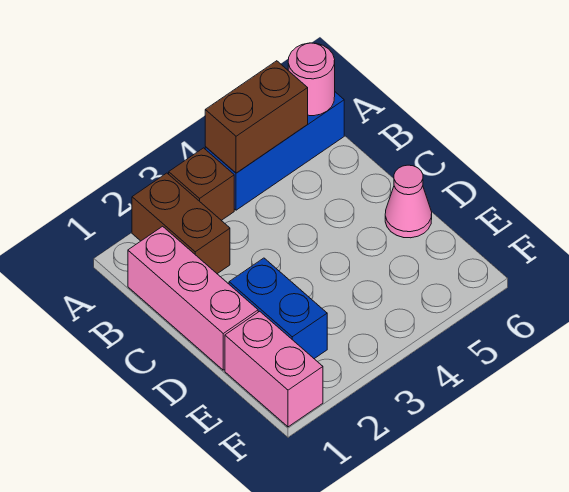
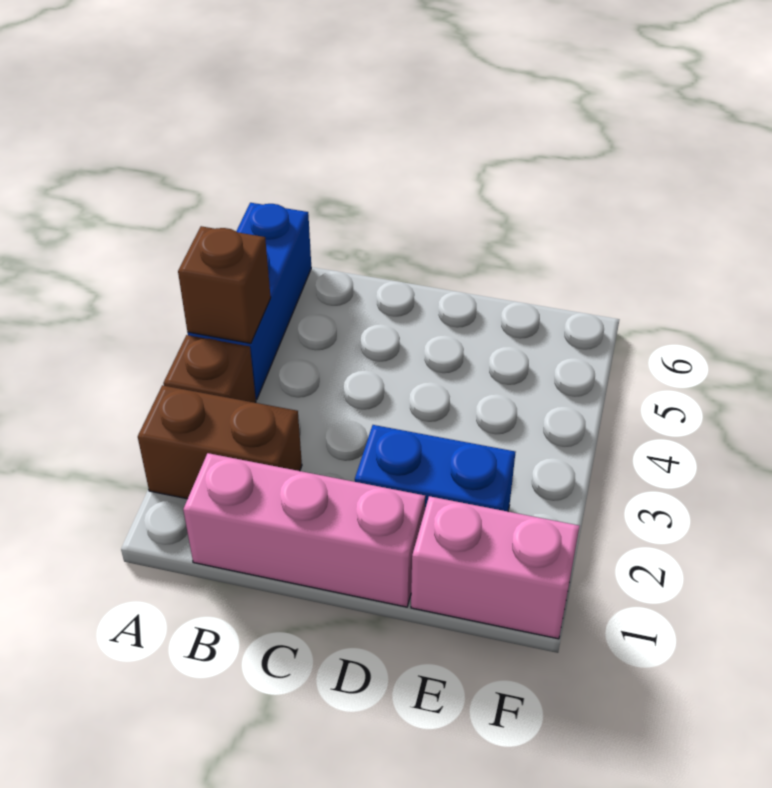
brown 1x2 brick [205,61,308,173] -> brown 1x1 brick [178,226,271,343]
pink 1x1 round brick [288,43,335,116] -> none
pink 1x1 cone [385,165,432,238] -> none

